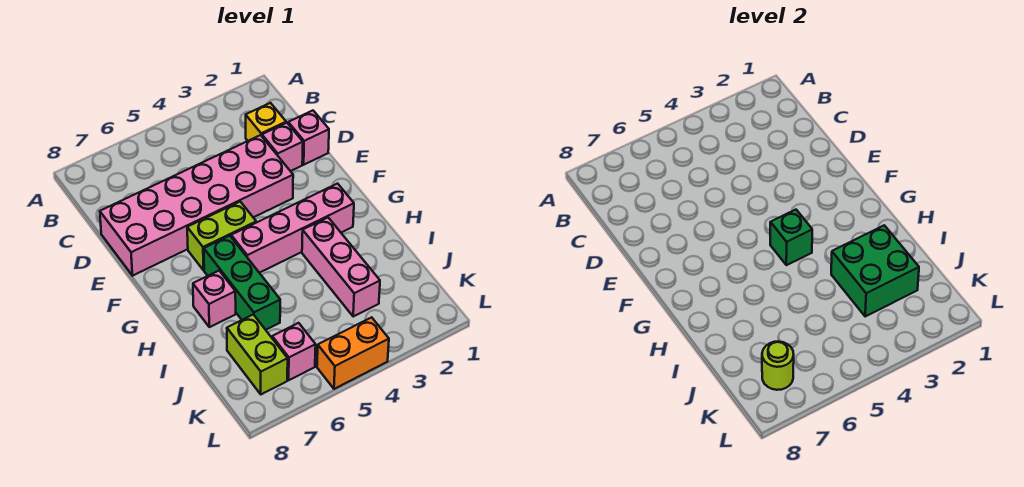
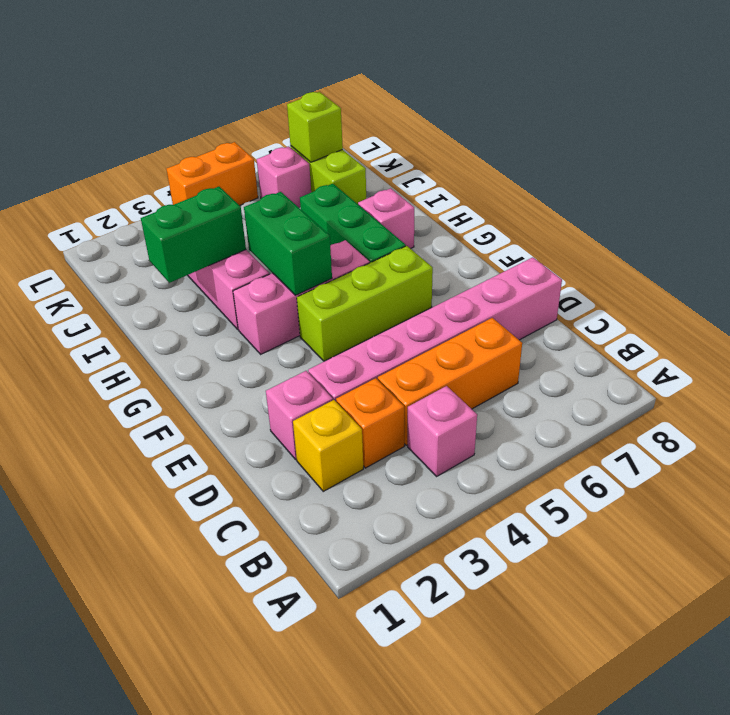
none -> orange 1x1 brick [336,378,404,468]
none -> orange 1x3 brick [378,318,522,445]
pink 1x1 brick [288,111,329,165] -> pink 1x1 brick moved to [408,386,477,476]
pink 2x6 brick [100,135,293,276] -> pink 1x6 brick [308,257,562,401]
lime 1x2 brick [187,202,256,270] -> lime 1x3 brick [297,246,433,361]
pink 1x4 brick [231,184,354,273] -> pink 1x3 brick [233,240,370,354]
green 1x1 brick [770,210,812,265] -> green 1x2 brick [244,192,332,295]
green 2x2 brick [831,225,919,316] -> green 1x2 brick [141,187,246,283]
lime 1x1 round brick [762,341,794,390] -> lime 1x1 brick [287,92,343,162]

